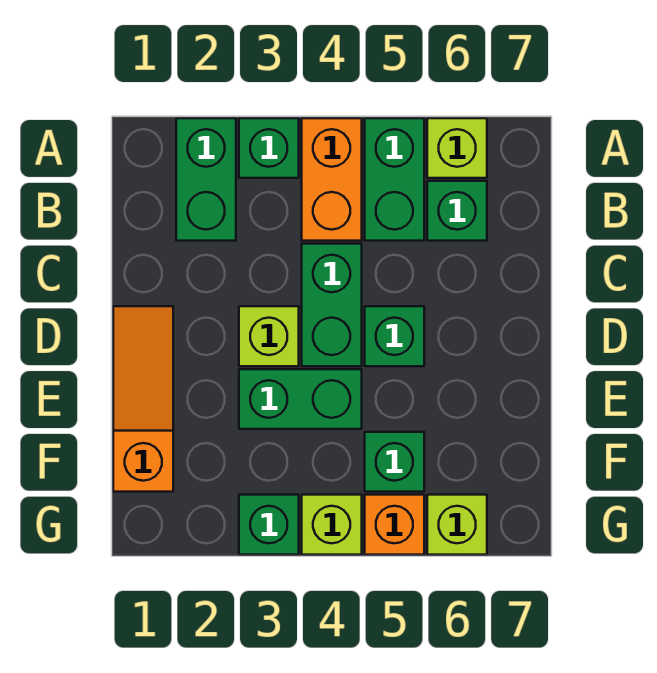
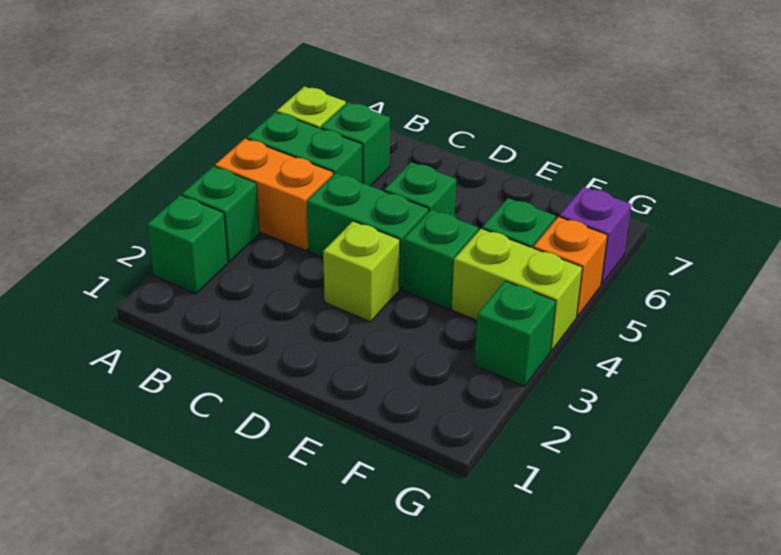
green 1x2 brick [176,118,236,241] -> green 1x1 brick [147,195,228,294]
orange 1x3 slope [113,306,173,492] -> none
green 1x2 brick [239,369,362,429] -> green 1x1 brick [403,209,478,309]
lime 1x1 brick [302,495,362,555] -> lime 1x2 brick [452,229,582,351]
lime 1x1 brick [427,495,487,555] -> purple 1x1 brick [559,187,631,284]

